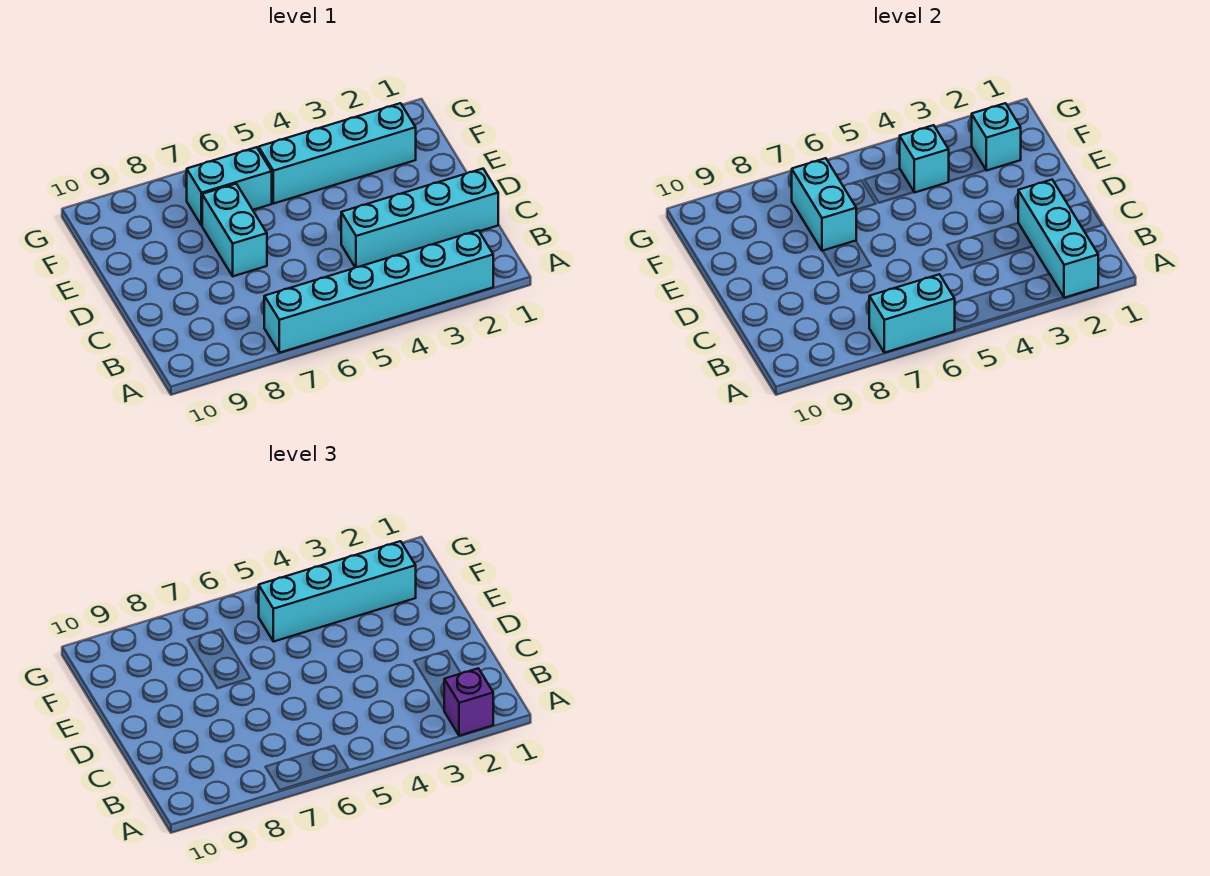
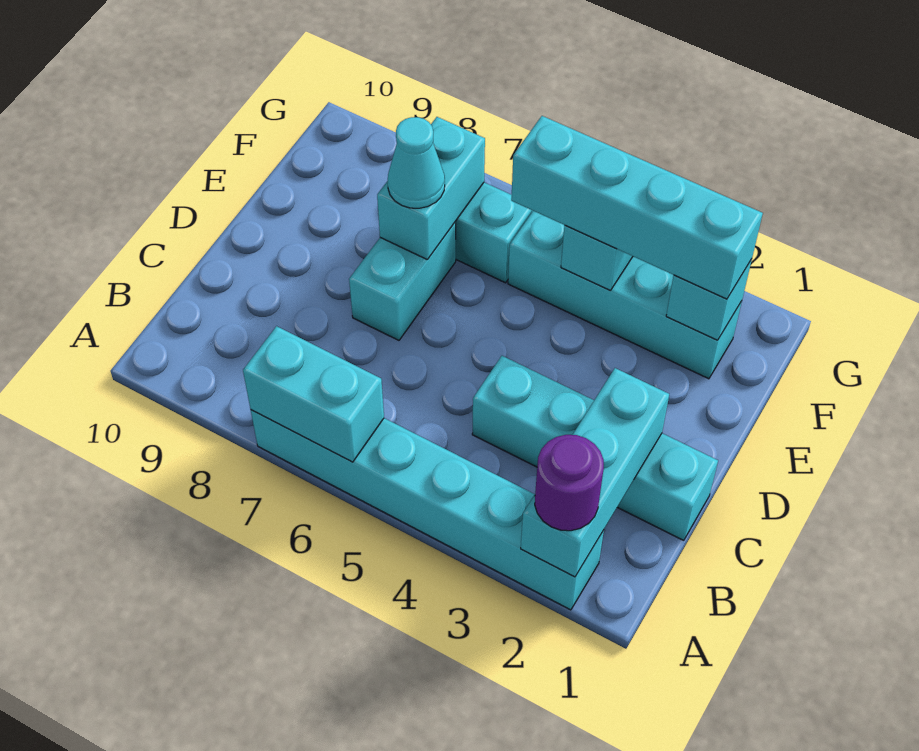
purple 1x1 brick [444,668,493,736] -> purple 1x1 round brick [535,435,604,531]
none -> cyan 1x1 cone [388,117,445,208]

